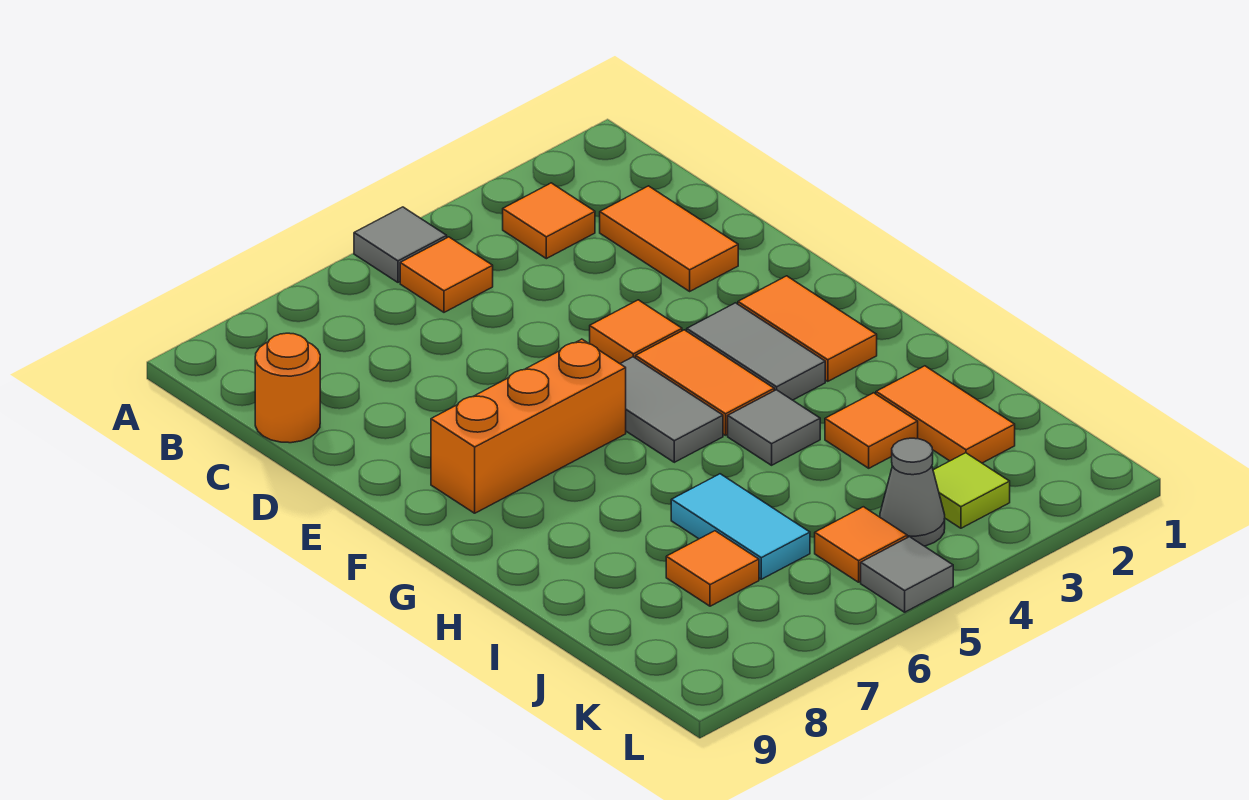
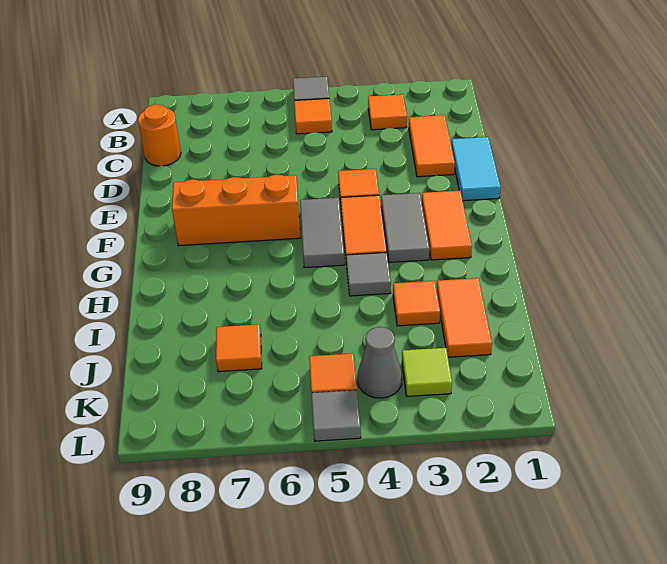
cyan 1x2 tile [671,474,810,579] -> cyan 1x2 tile moved to [451,137,501,201]

